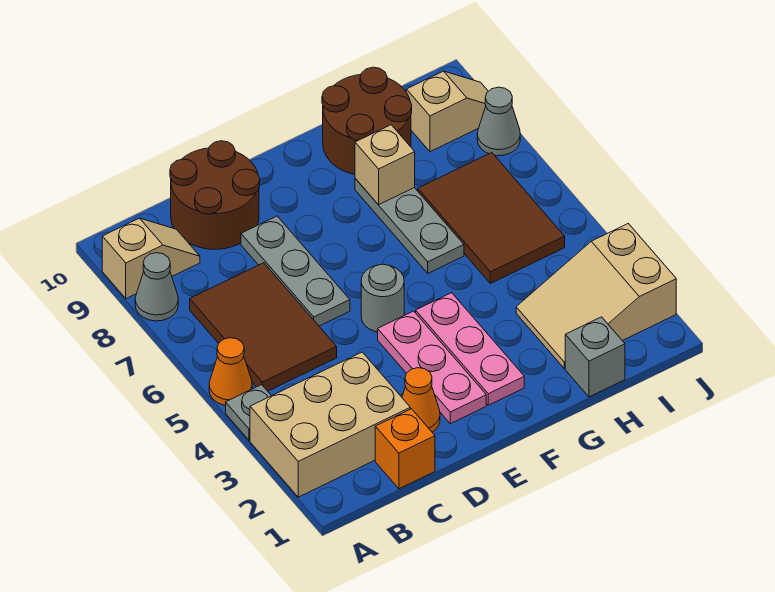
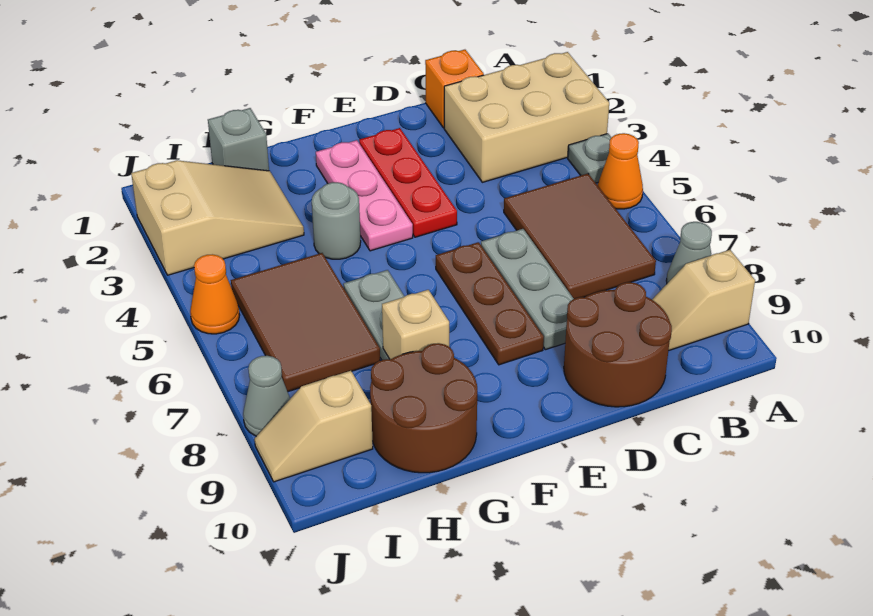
orange 1x1 cone [402,368,440,432] -> orange 1x1 cone moved to [190,254,240,334]
pink 1x3 plate [378,311,486,424] -> red 1x3 plate [359,128,457,237]
grey 1x1 round brick [361,264,404,332] -> grey 1x1 round brick moved to [312,182,361,259]
none -> brown 1x3 plate [436,242,544,365]

